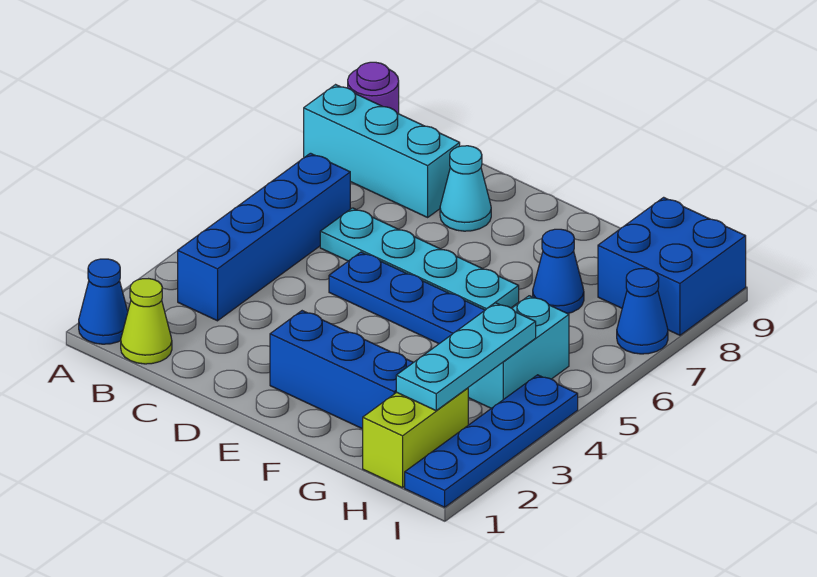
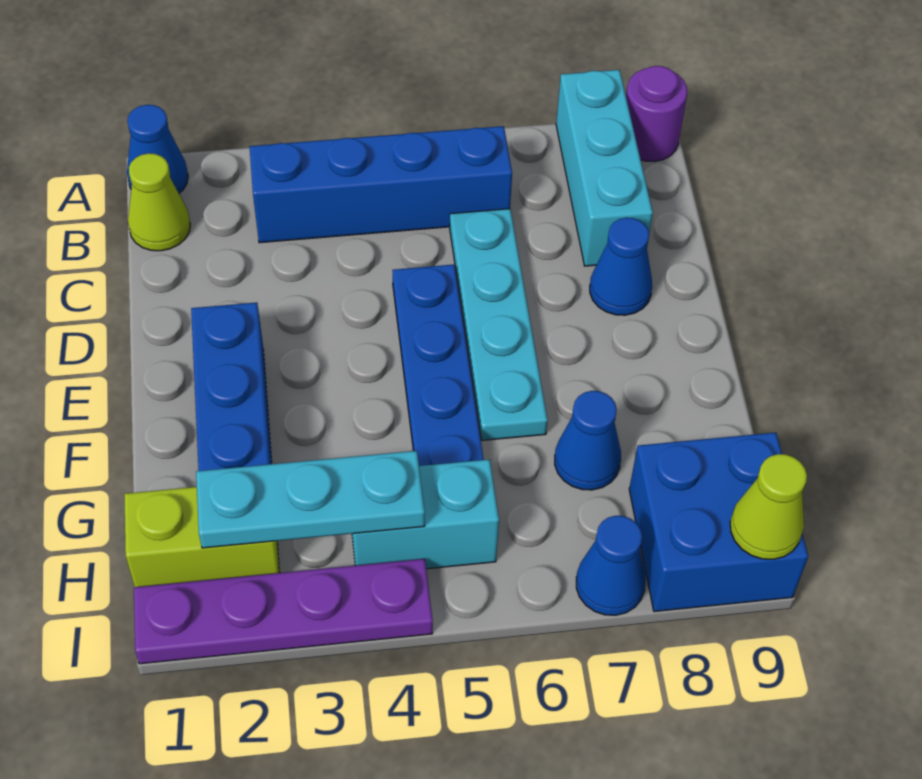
cyan 1x1 cone [440,146,491,231] -> blue 1x1 cone [590,218,652,315]
blue 1x4 plate [405,375,578,507] -> purple 1x4 plate [134,559,433,664]
none -> lime 1x1 cone [730,454,807,559]

